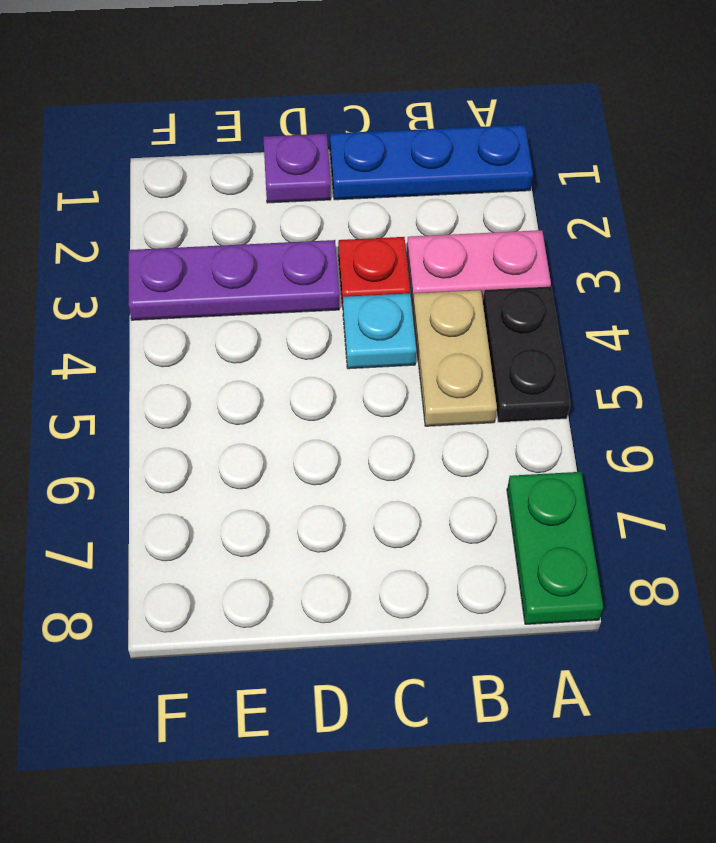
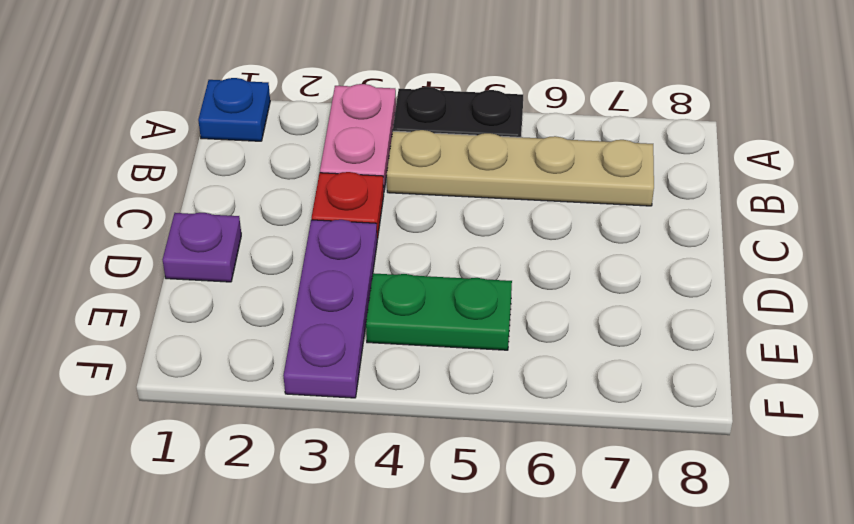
blue 1x3 plate [330,125,533,200] -> blue 1x1 plate [198,78,270,141]
green 1x2 plate [507,472,603,624] -> green 1x2 plate moved to [366,273,512,350]
tan 1x2 plate [413,290,497,426] -> tan 1x4 plate [387,130,654,206]
cyan 1x1 plate [343,293,416,369] -> none

